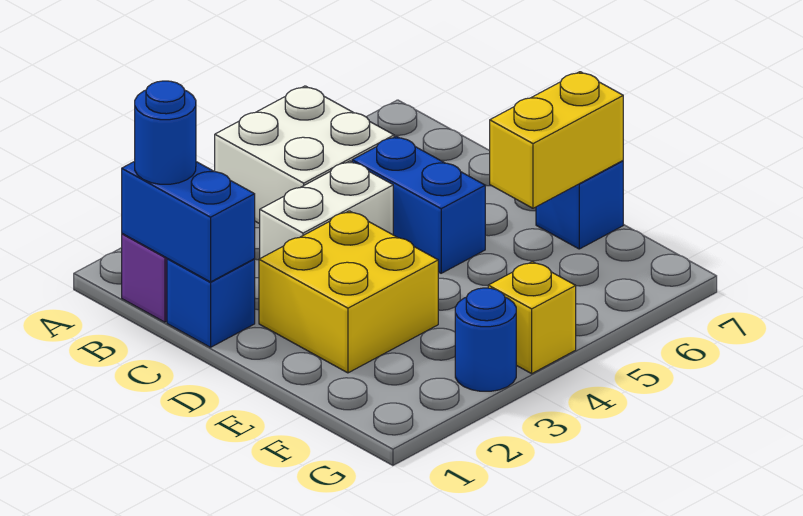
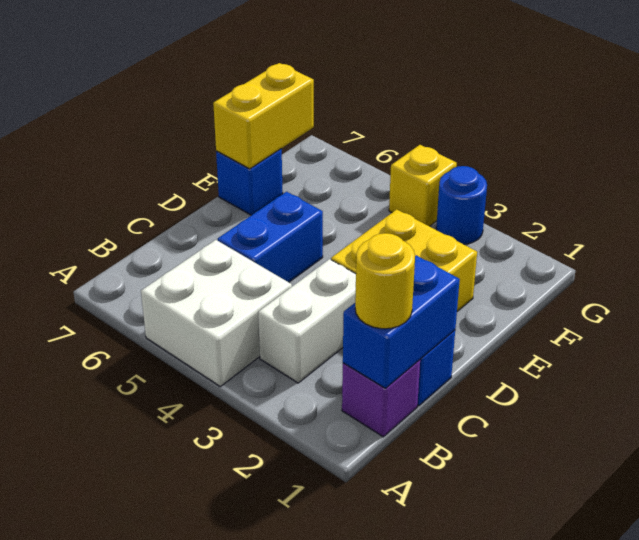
blue 1x1 round brick [135,81,196,184] -> yellow 1x1 round brick [355,233,415,329]
white 1x2 brick [260,161,393,258] -> white 1x2 brick turned to [258,259,356,383]
yellow 1x2 brick [490,72,623,208] -> yellow 1x2 brick turned to [213,63,314,169]

